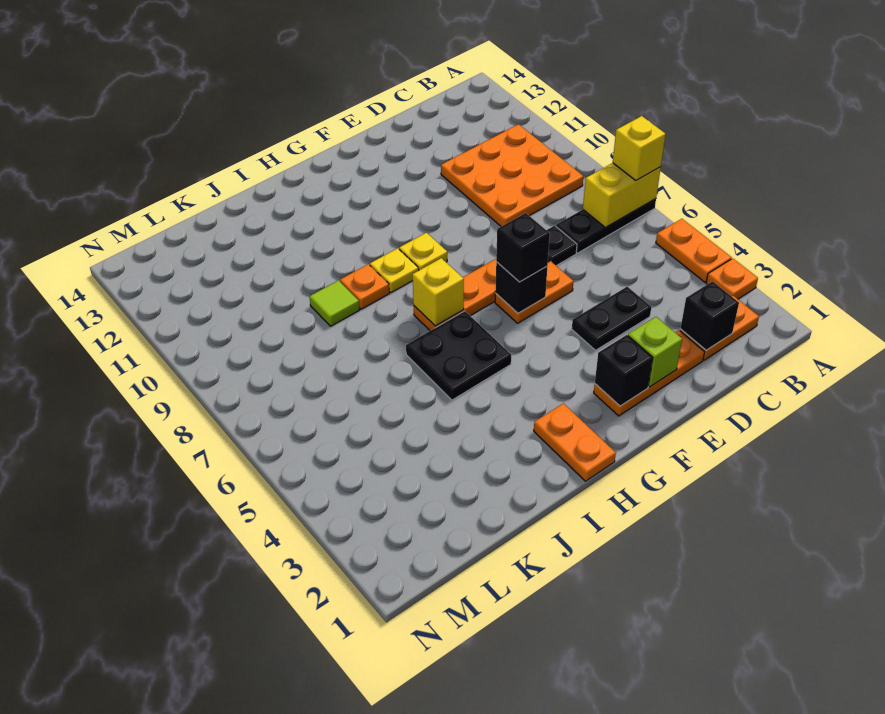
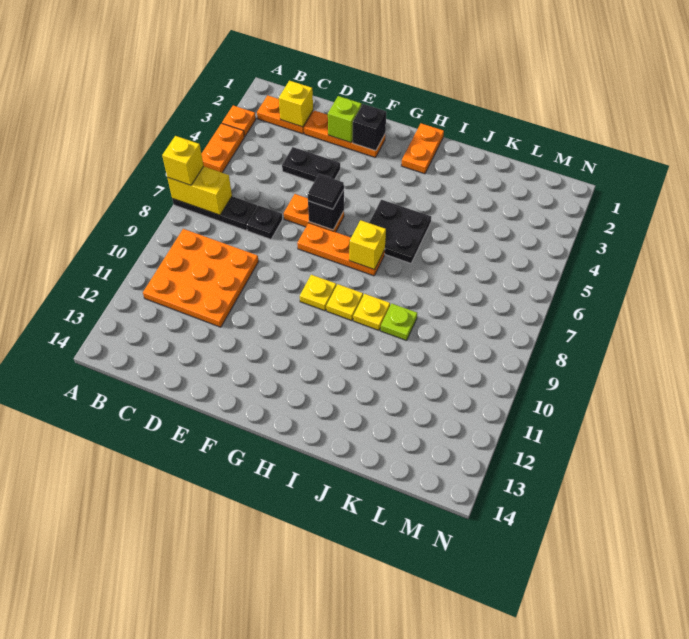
black 1x1 brick [680,281,739,350] -> yellow 1x1 brick [279,81,313,127]
black 1x1 brick [496,213,550,282] -> black 1x1 tile [308,174,344,209]
orange 1x1 plate [340,264,389,309] -> yellow 1x1 plate [353,294,390,330]
lime 1x1 tile [309,281,360,326] -> lime 1x1 plate [381,303,417,341]

